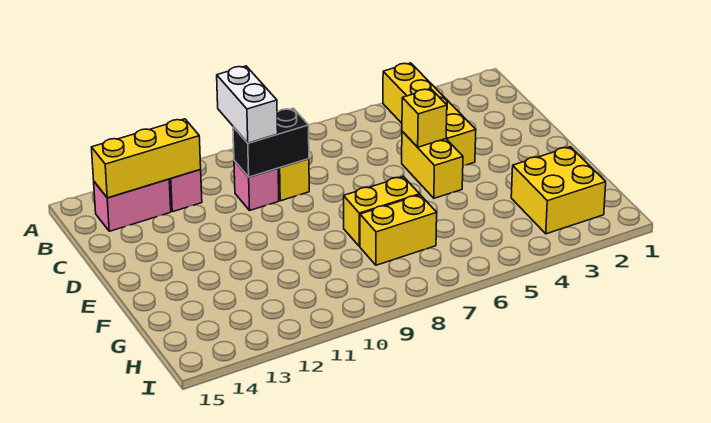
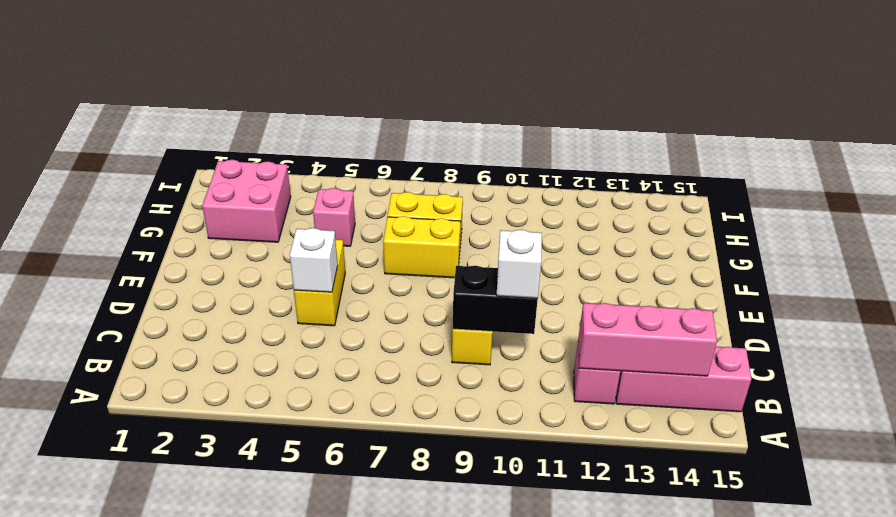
yellow 1x4 brick [383,63,476,166] -> none
white 1x2 brick [217,66,278,143] -> white 1x1 brick [497,230,542,298]
yellow 1x3 brick [91,119,201,198] -> pink 1x3 brick [578,303,717,376]
pink 1x2 brick [94,179,171,231] -> pink 1x3 brick [616,347,751,412]
pink 1x1 brick [234,161,279,210] -> pink 1x1 brick moved to [313,188,355,246]
yellow 1x1 brick [402,89,447,147] -> white 1x1 brick [290,228,337,292]
yellow 2x2 brick [511,147,606,234] -> pink 2x2 brick [202,160,291,242]

